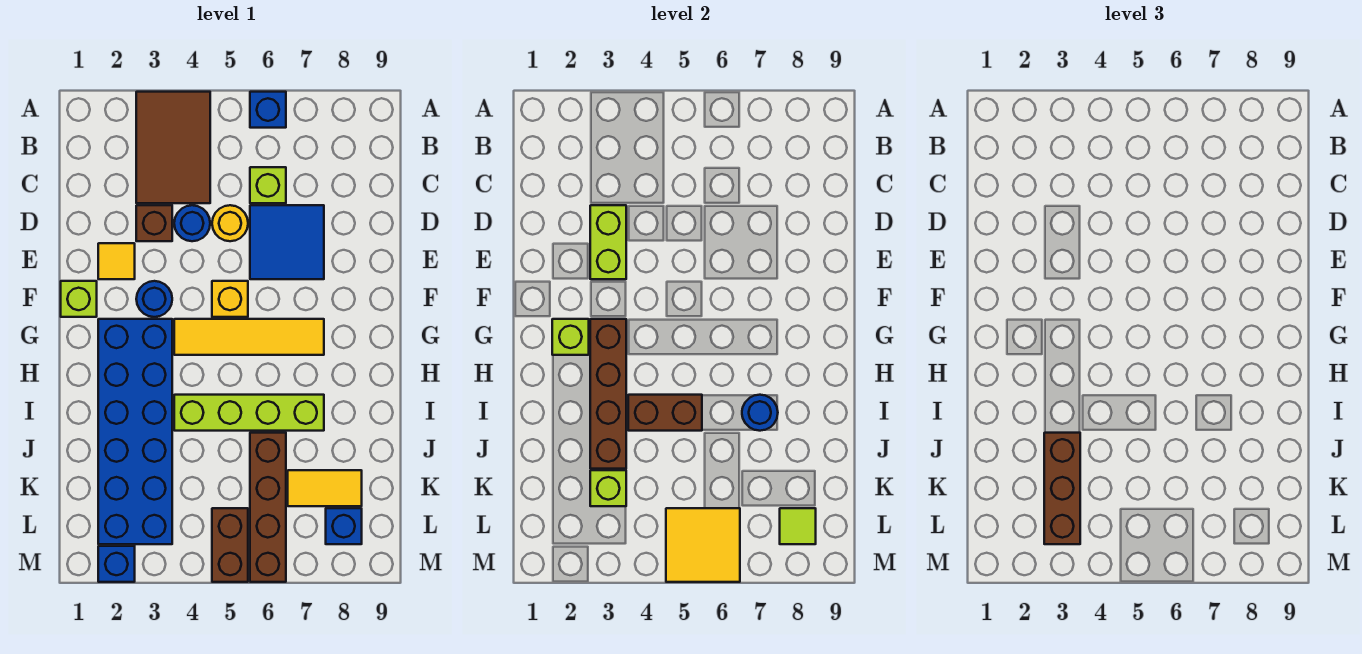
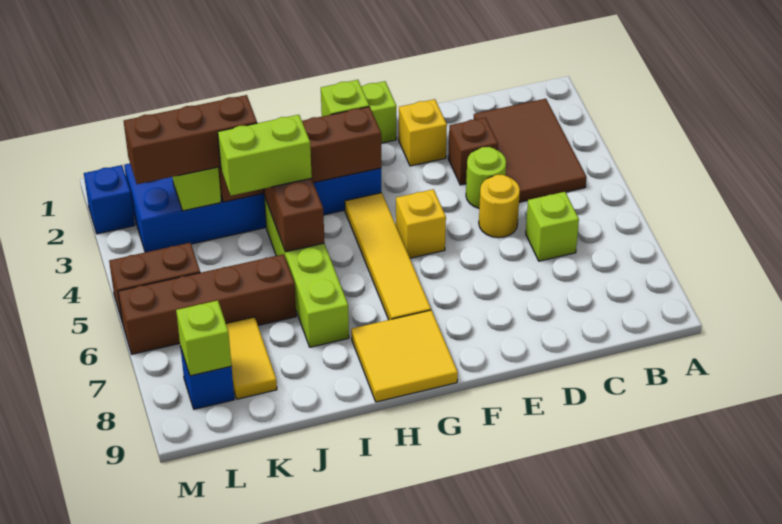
brown 2x3 tile [136,92,210,203] -> brown 2x3 tile turned to [474,99,587,202]
blue 1x1 brick [250,92,286,128] -> none
lime 1x2 brick [590,205,626,279] -> lime 1x2 brick moved to [218,115,312,196]
blue 1x1 round brick [174,205,210,241] -> lime 1x1 round brick [466,147,506,208]
blue 2x2 tile [250,205,324,279] -> none
yellow 1x1 tile [98,243,135,279] -> yellow 1x1 brick [399,99,447,166]
blue 1x1 round brick [136,281,172,317] -> none
blue 1x1 round brick [742,395,778,431] -> none
yellow 2x2 tile [666,508,740,582] -> yellow 2x2 tile moved to [351,310,458,402]
lime 1x1 tile [780,508,816,544] -> lime 1x1 brick [176,300,231,376]

